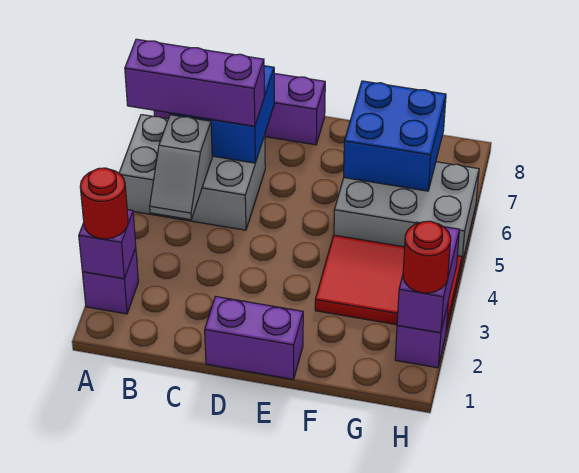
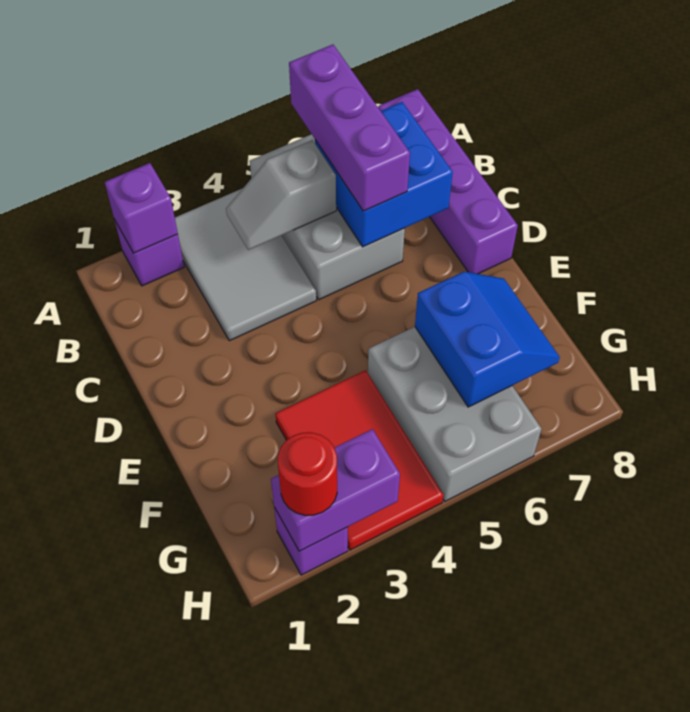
red 1x1 round brick [80,168,128,239] -> none
none -> grey 2x3 tile [175,188,316,341]
purple 1x2 brick [205,296,303,379] -> none
blue 2x2 brick [344,81,446,191] -> blue 2x2 slope [415,272,560,407]

